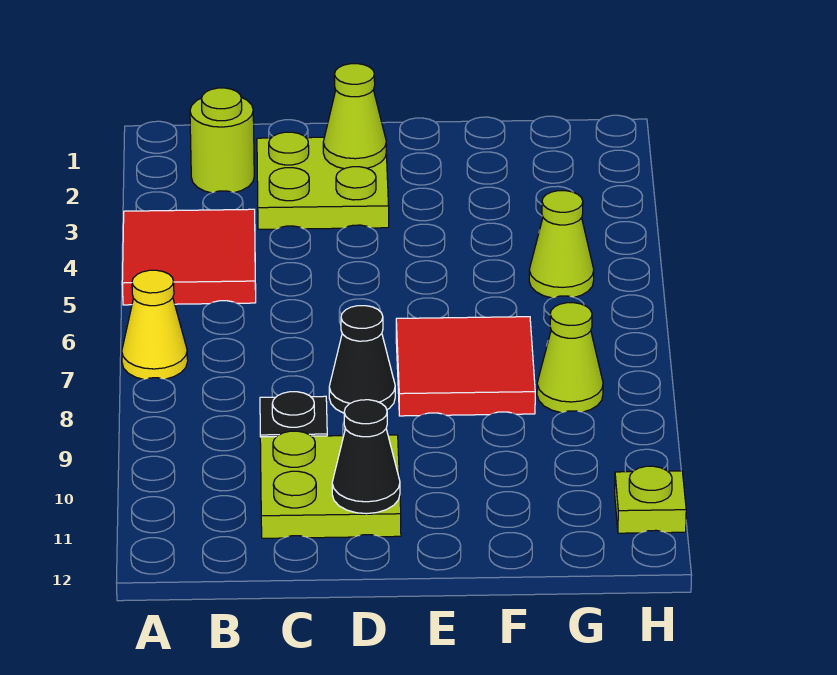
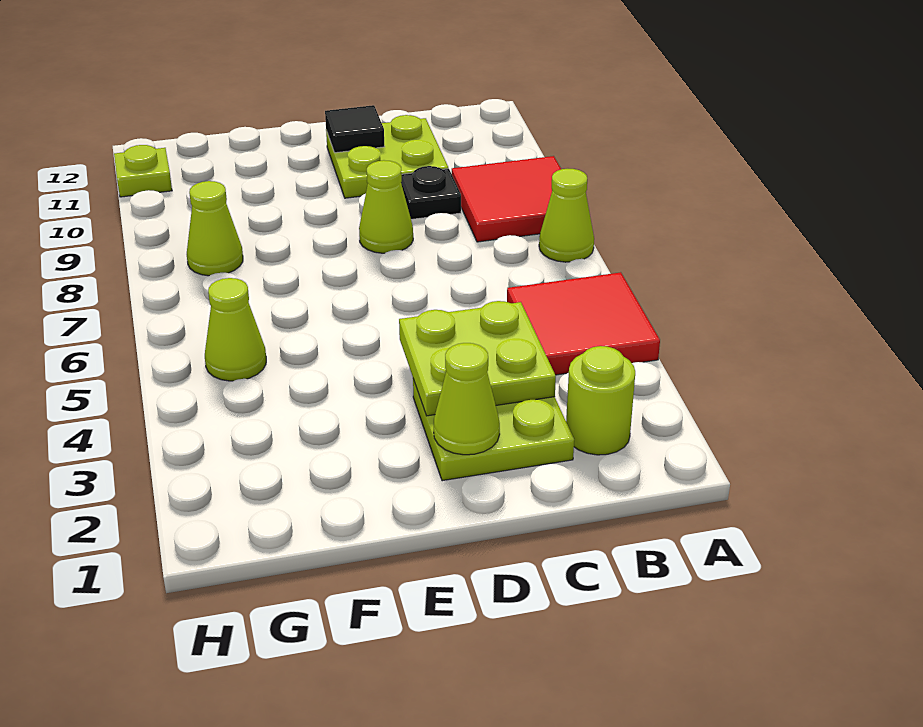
yellow 1x1 cone [122,270,188,379] -> lime 1x1 cone [539,169,594,262]
none -> lime 2x2 plate [399,301,556,416]
black 1x1 cone [329,306,395,413] -> lime 1x1 cone [359,160,413,253]
black 1x1 cone [332,400,400,514] -> black 1x1 tile [325,105,385,153]
red 2x2 tile [396,317,535,416] -> red 2x2 tile moved to [452,156,561,242]

